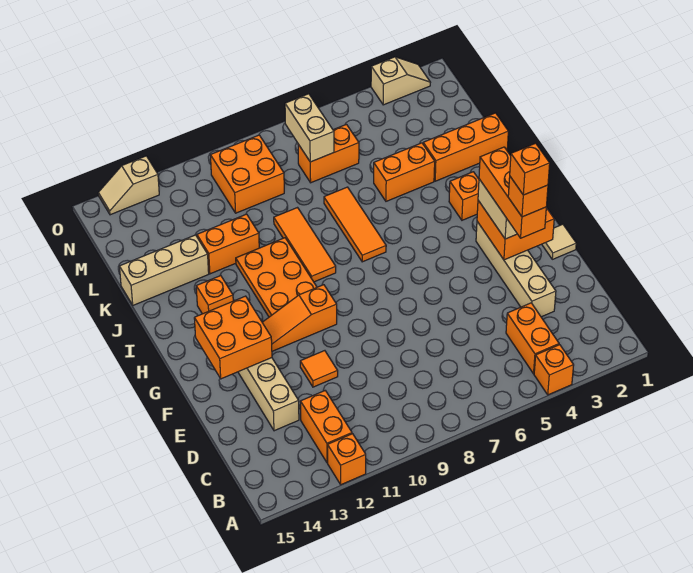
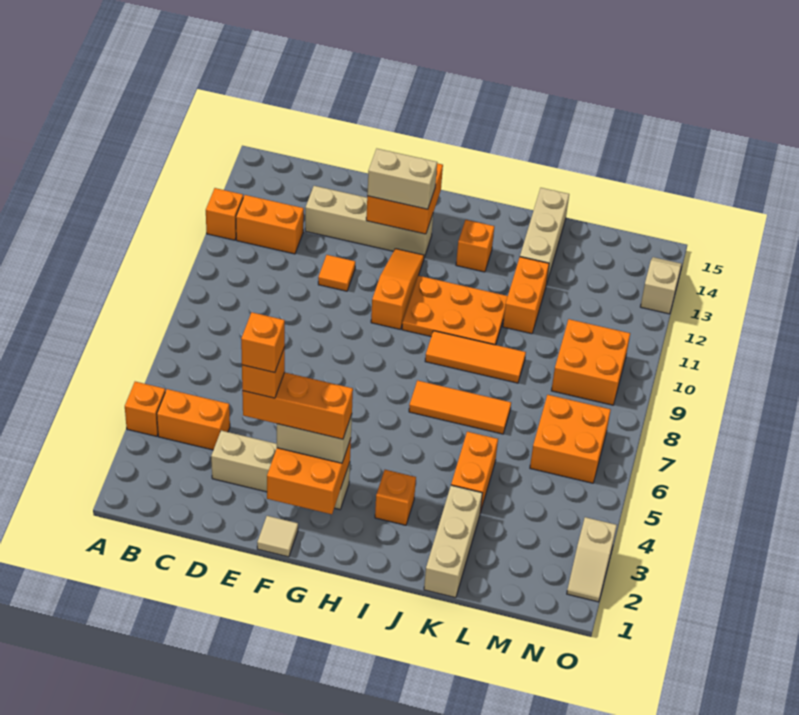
orange 1x3 brick [423,113,508,181] -> tan 1x3 brick [424,485,482,598]
orange 1x2 brick [298,124,359,183] -> orange 2x2 brick [530,395,611,483]
tan 1x2 brick [285,94,334,162] -> tan 1x2 brick moved to [367,149,437,209]

